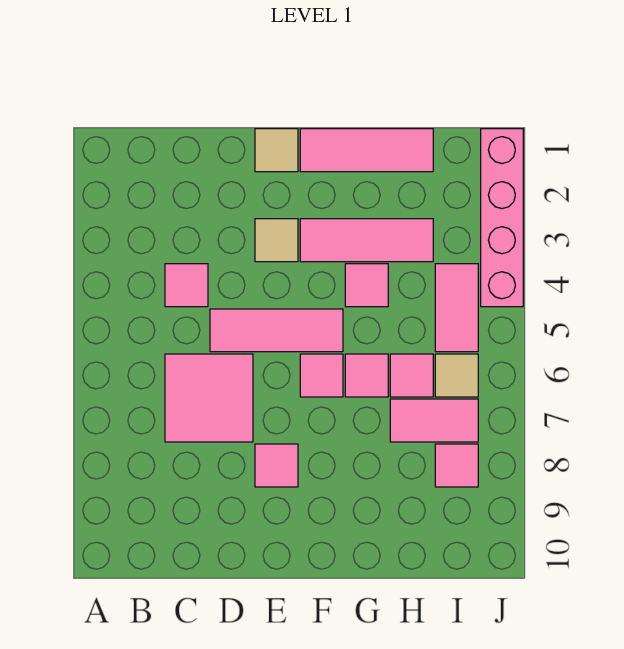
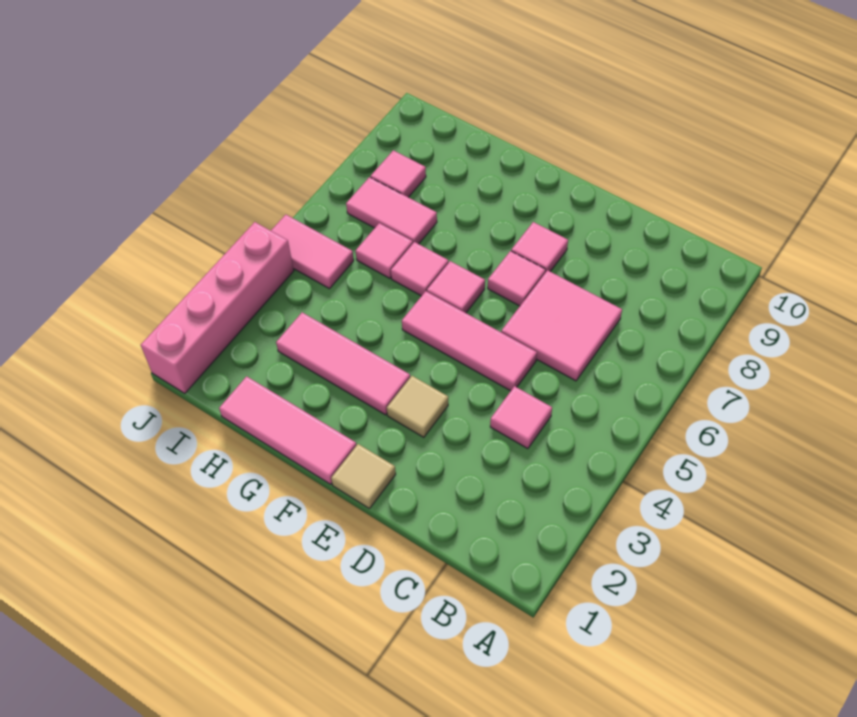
pink 1x1 tile [345,264,388,307] -> pink 1x1 tile moved to [488,251,546,306]
pink 1x2 tile [435,264,478,352] -> pink 1x2 tile turned to [271,215,354,289]
tan 1x1 tile [435,354,478,397] -> none

